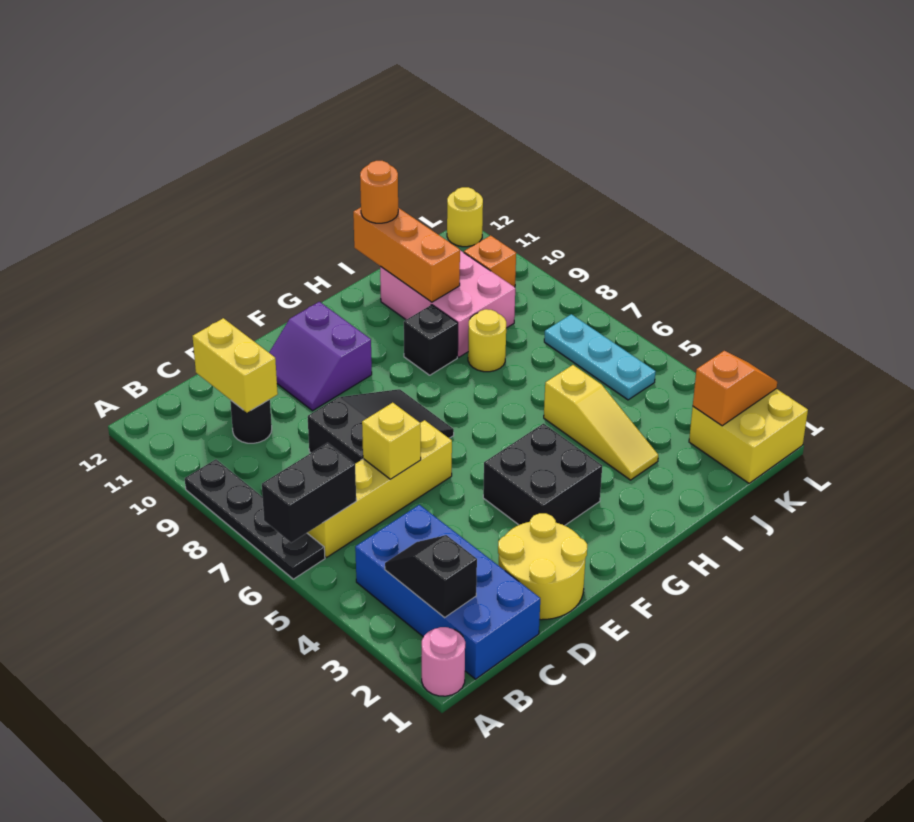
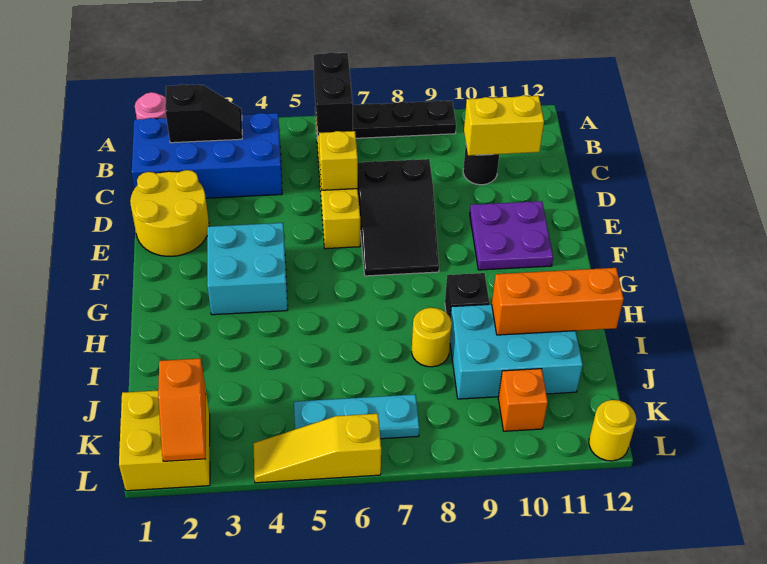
purple 2x2 slope [269,302,372,411] -> purple 2x2 plate [470,201,553,270]
black 2x2 brick [483,424,602,526] -> cyan 2x2 brick [207,223,288,315]
yellow 1x3 slope [544,365,658,480] -> yellow 1x3 slope moved to [253,414,381,483]
pink 2x3 brick [380,250,515,357] -> cyan 2x3 brick [450,304,583,399]
orange 1x1 round brick [360,161,398,223] -> none

